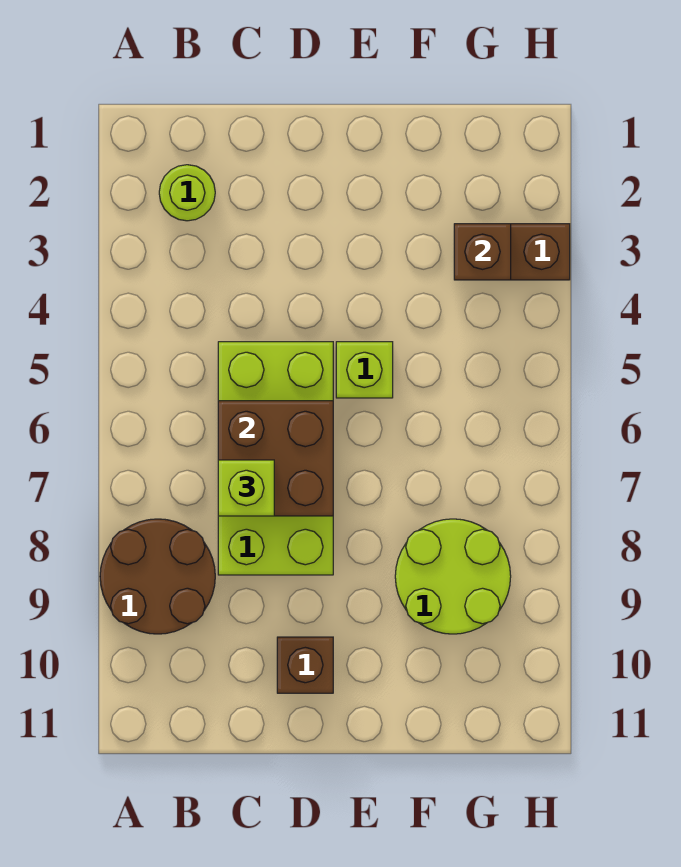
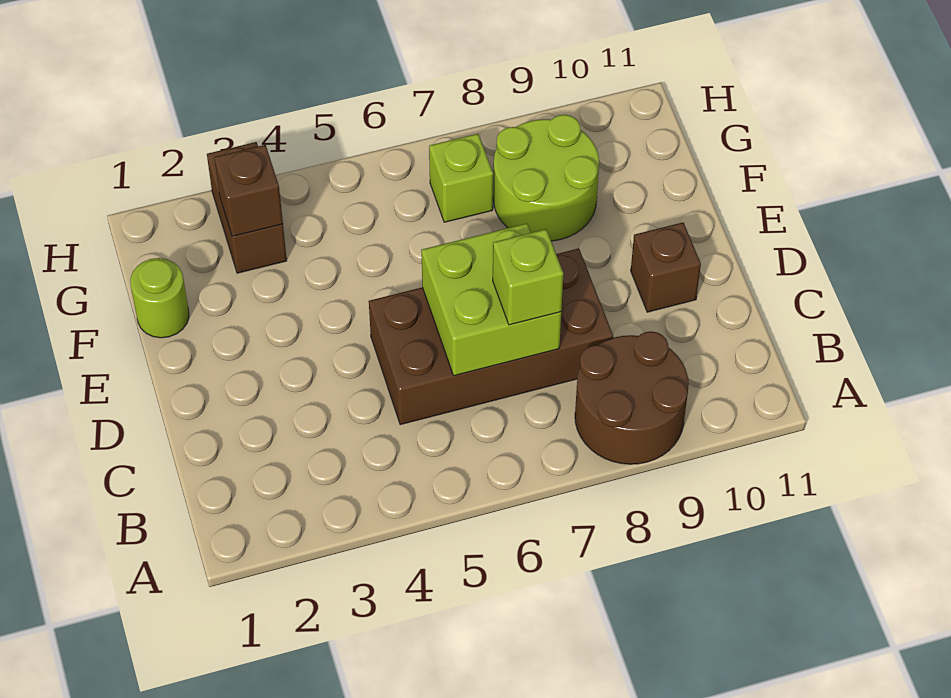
lime 1x1 round brick [159,165,215,221] -> lime 1x1 round brick moved to [130,258,189,338]
lime 2x4 brick [218,342,333,575] -> brown 2x4 brick [369,248,613,425]
brown 2x2 brick [218,401,333,516] -> lime 2x2 brick [421,223,561,376]
lime 1x1 brick [336,342,393,398] -> lime 1x1 brick moved to [429,134,493,222]

